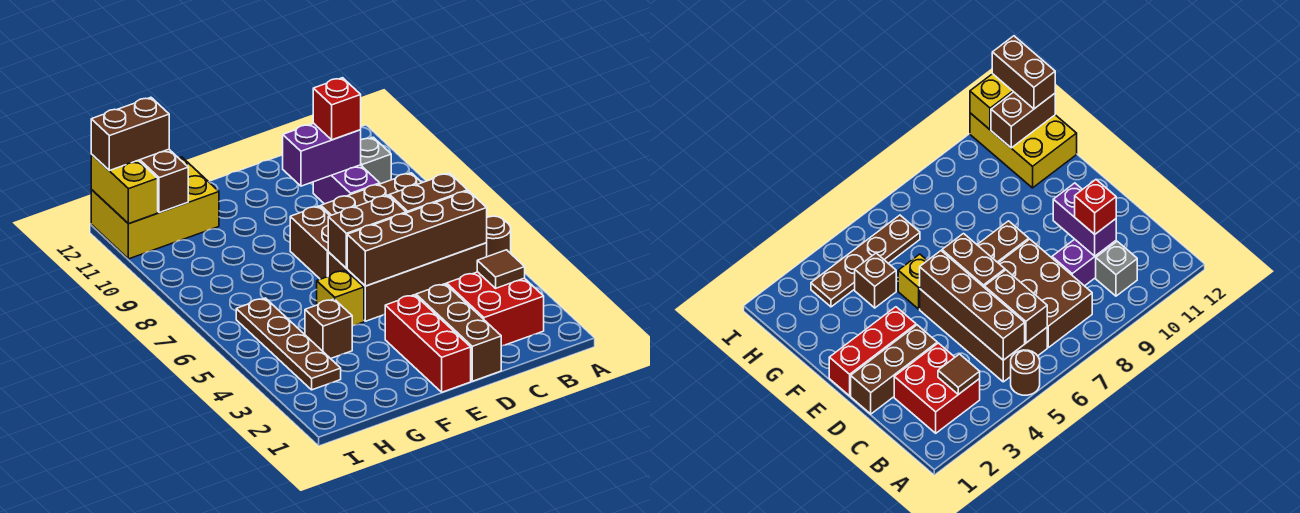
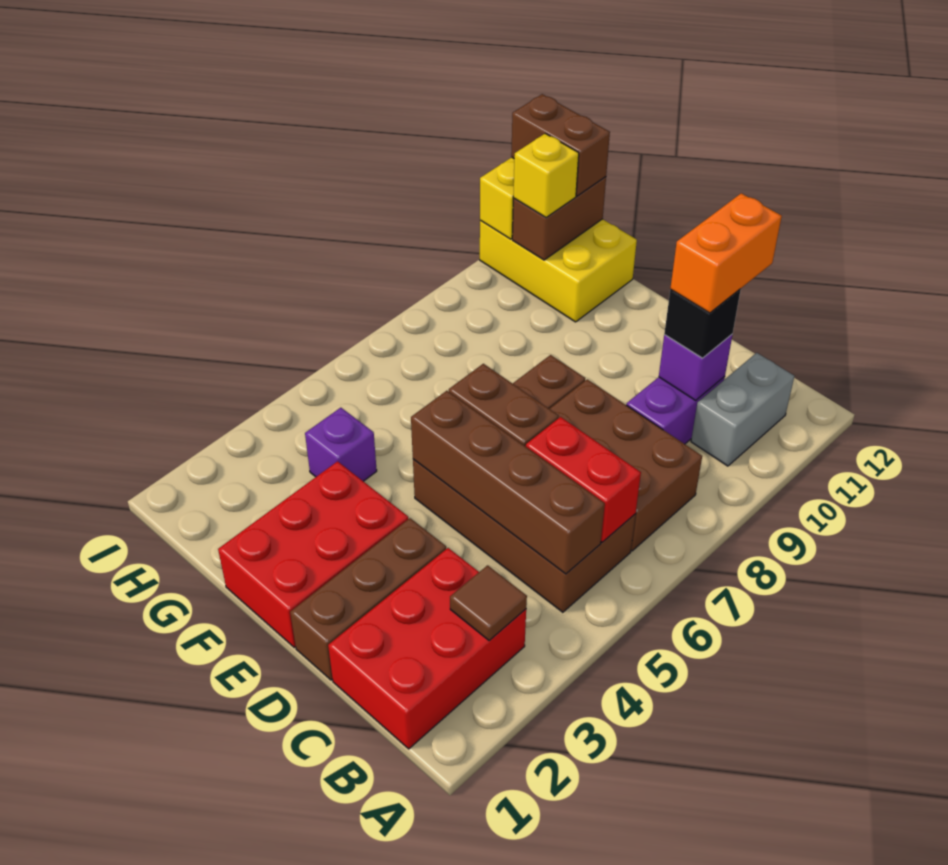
brown 1x1 round brick [487,216,511,257] -> none
red 2x2 brick [447,272,544,346] -> red 2x3 brick [328,548,526,749]
brown 1x2 brick [390,173,468,213] -> red 1x2 brick [526,417,641,542]
grey 1x1 brick [361,137,391,184] -> grey 1x2 brick [691,353,794,466]
purple 1x2 brick [283,123,361,186] -> purple 1x1 brick [659,334,733,400]
red 1x1 brick [313,78,361,140] -> black 1x1 brick [664,289,741,358]
none -> orange 1x2 brick [670,193,782,313]
red 1x3 brick [385,295,471,392] -> red 2x3 brick [218,461,408,647]
yellow 1x1 brick [317,270,364,326] -> yellow 1x1 brick moved to [513,134,579,217]
brown 1x1 brick [305,299,352,359] -> purple 1x1 brick [305,408,377,481]
brown 1x4 plate [236,298,341,390] -> none

